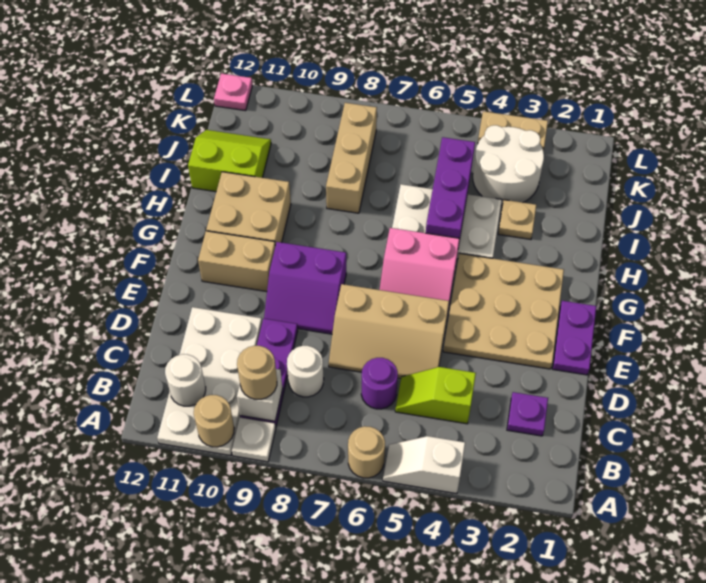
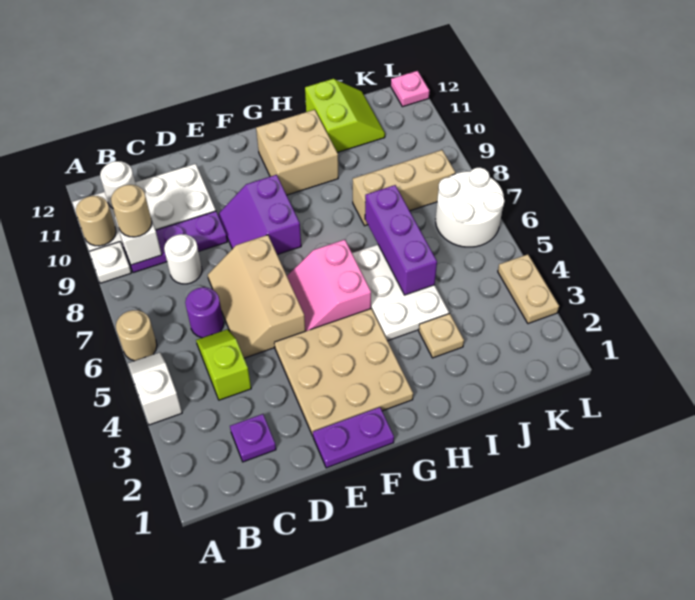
tan 1x2 brick [198,231,275,292] -> none
purple 1x3 brick [426,137,475,242] -> purple 1x3 brick turned to [365,185,437,295]
white 2x2 round brick [473,125,544,205] -> white 2x2 round brick moved to [436,168,504,247]

